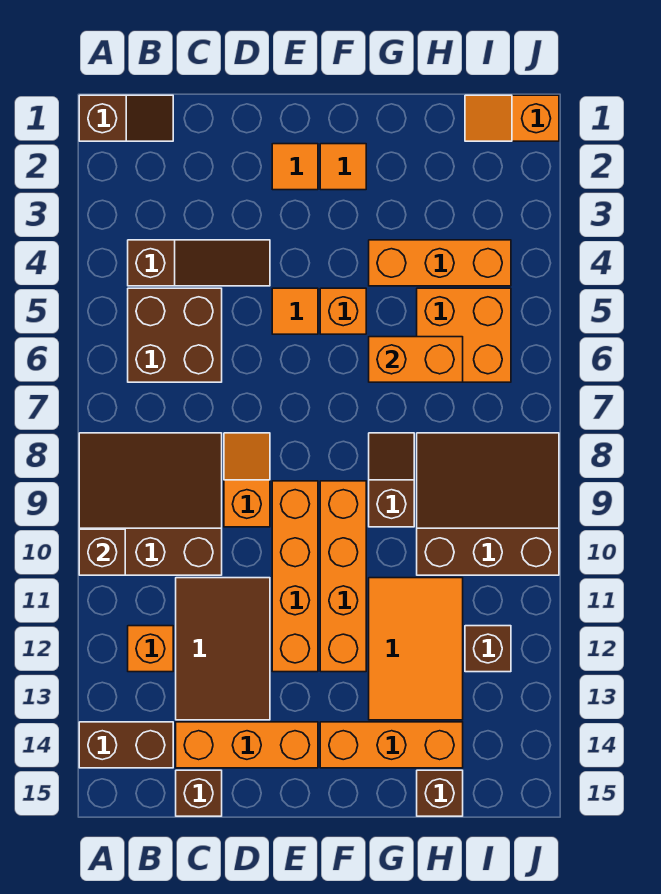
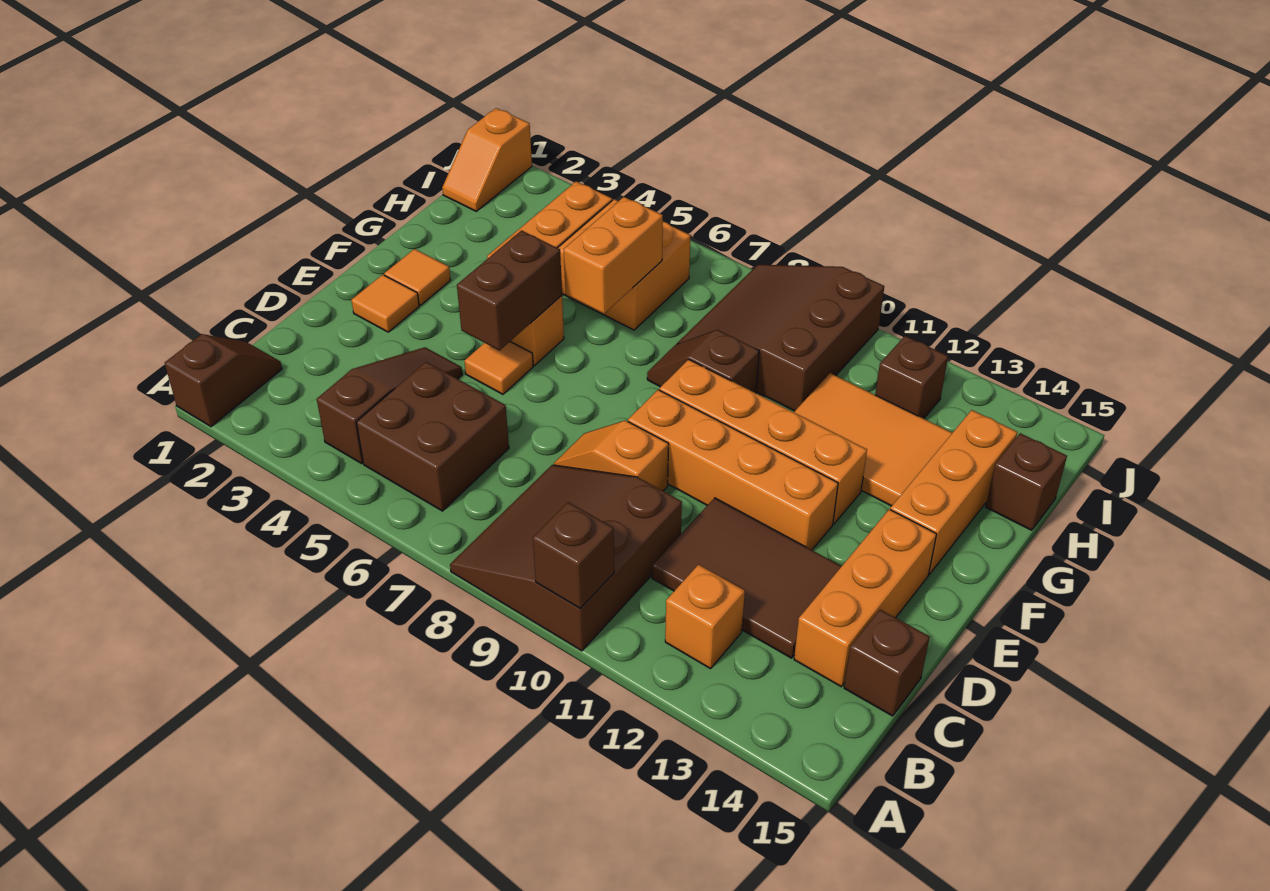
brown 1x2 brick [79,722,173,768] -> brown 1x2 brick moved to [457,230,562,351]

